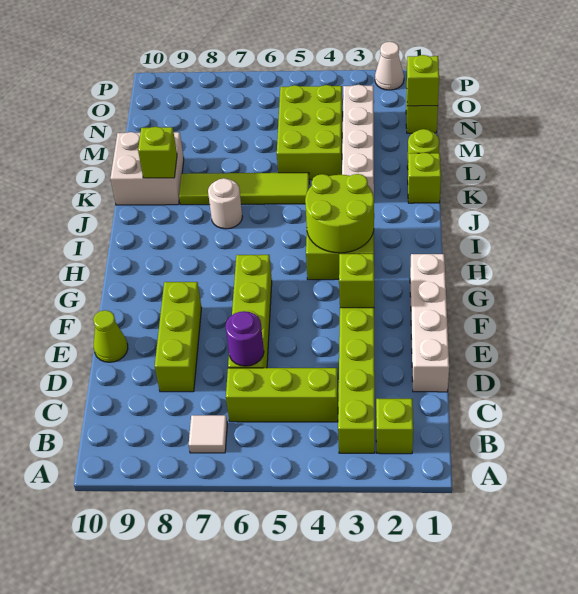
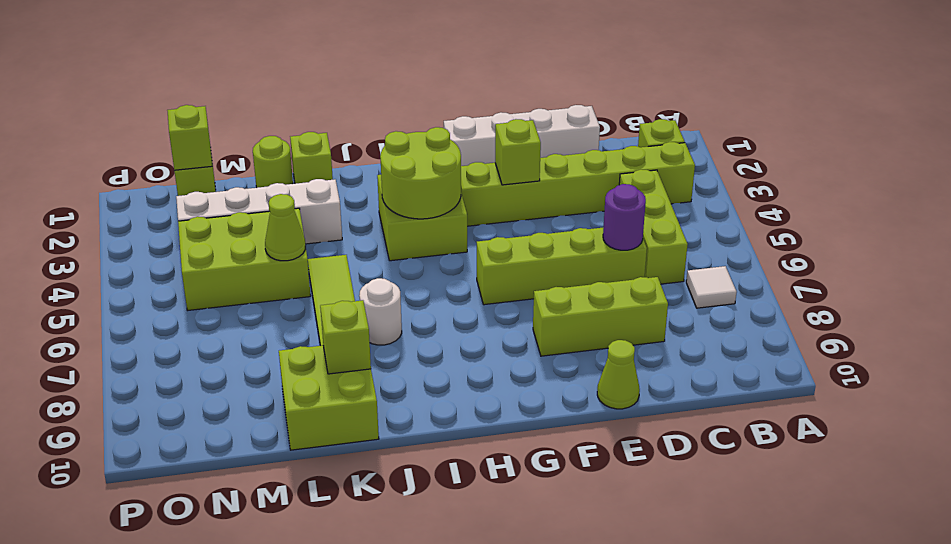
white 2x2 brick [110,132,184,205] -> lime 2x2 brick [279,345,379,450]
none -> lime 1x1 cone [265,194,305,261]
white 1x1 cone [375,42,404,90] -> none

